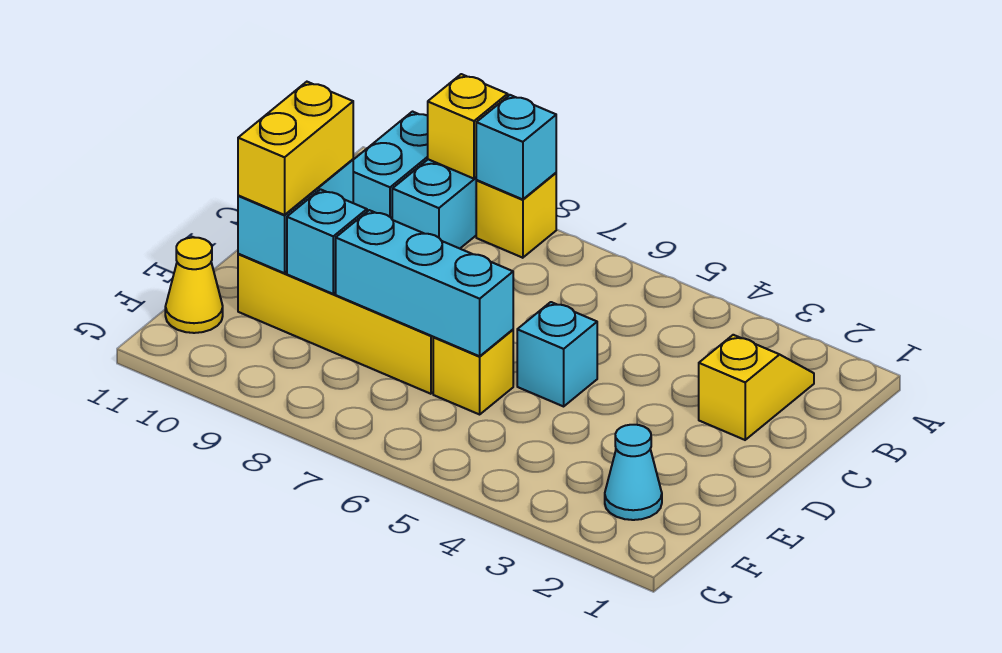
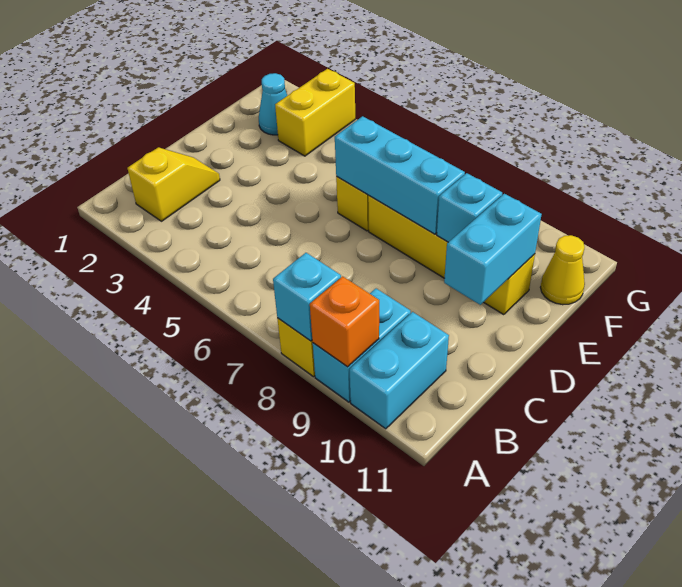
yellow 1x1 brick [428,74,508,179] -> orange 1x1 brick [310,276,379,367]
yellow 1x2 slope [699,335,814,440] -> yellow 1x2 slope turned to [127,147,220,221]
cyan 1x1 brick [517,302,597,406] -> none
yellow 1x2 brick [238,82,353,215] -> yellow 1x2 brick moved to [275,69,355,156]

